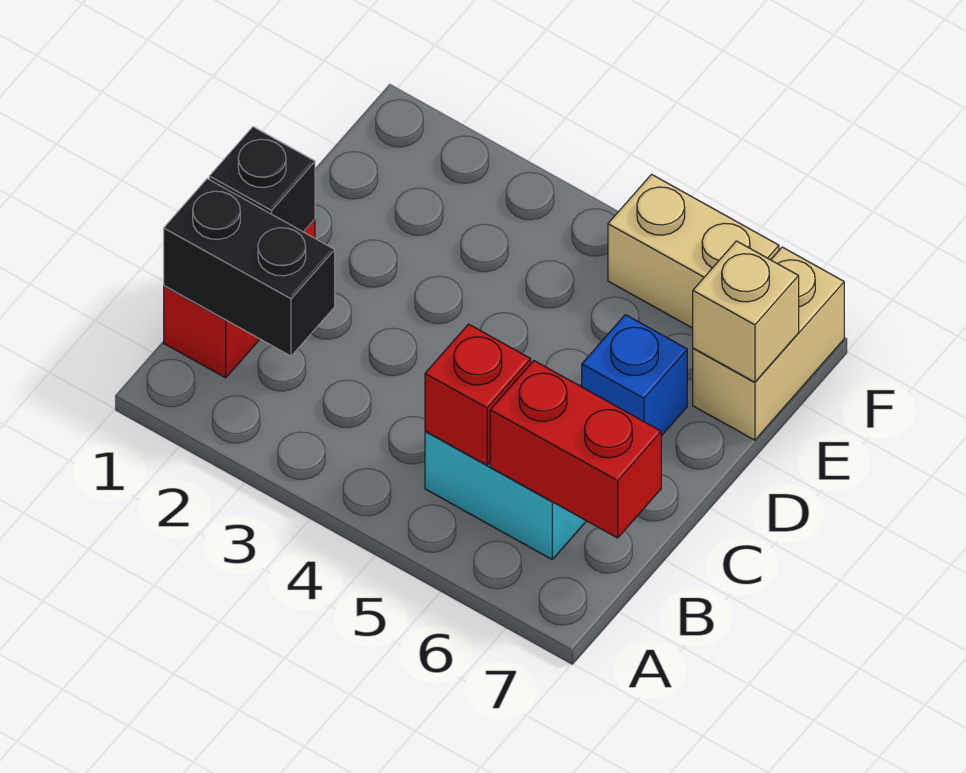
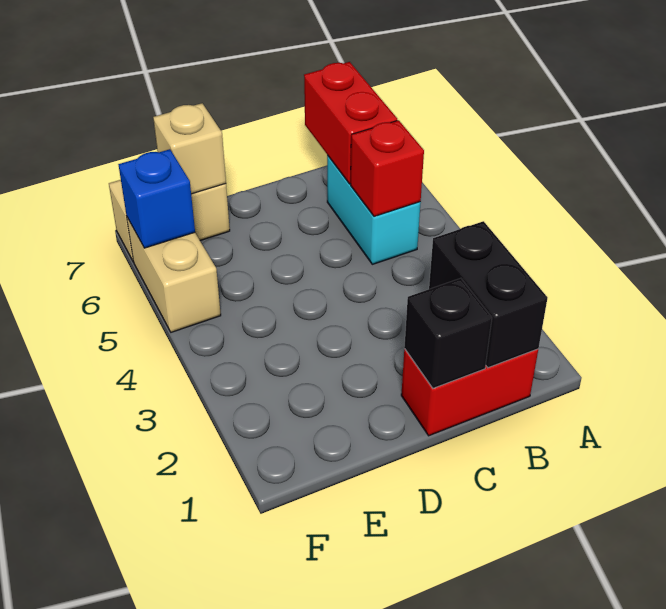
blue 1x1 brick [582,315,687,436] -> blue 1x1 brick moved to [118,149,195,248]

